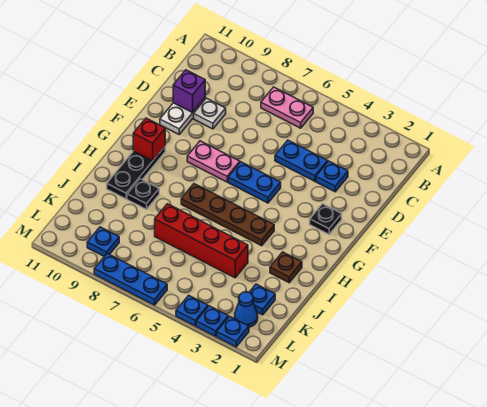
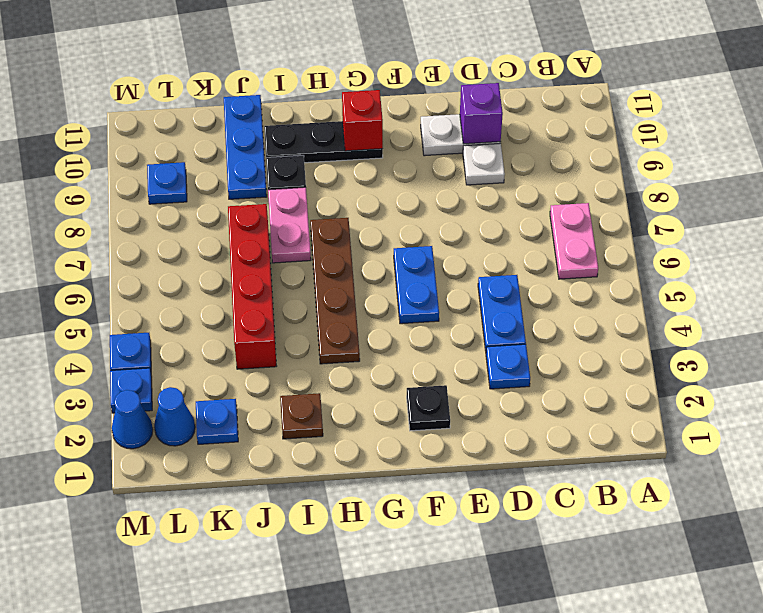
pink 1x2 plate [187,141,240,182] -> pink 1x2 plate moved to [268,187,311,263]
blue 1x1 plate [217,316,249,347] -> blue 1x1 cone [112,390,153,449]
blue 1x3 plate [94,254,167,305] -> blue 1x3 plate moved to [224,95,267,199]

